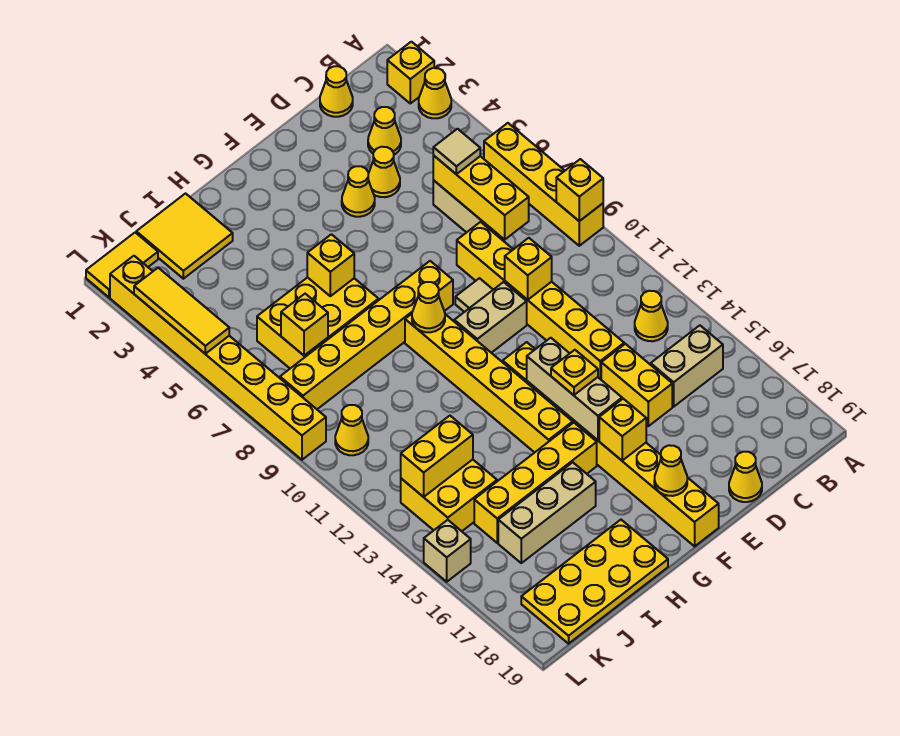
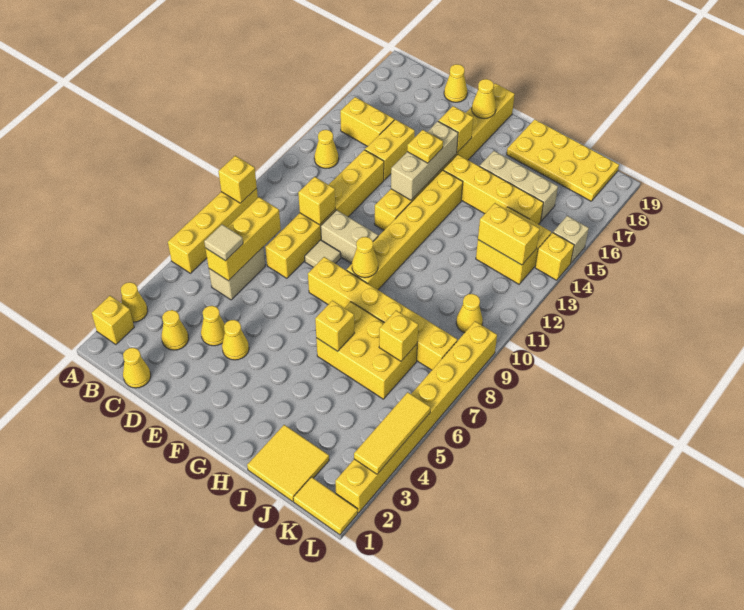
tan 1x2 brick [651,325,723,407] -> yellow 1x2 brick [340,97,394,146]
none -> yellow 1x1 brick [535,233,574,280]

